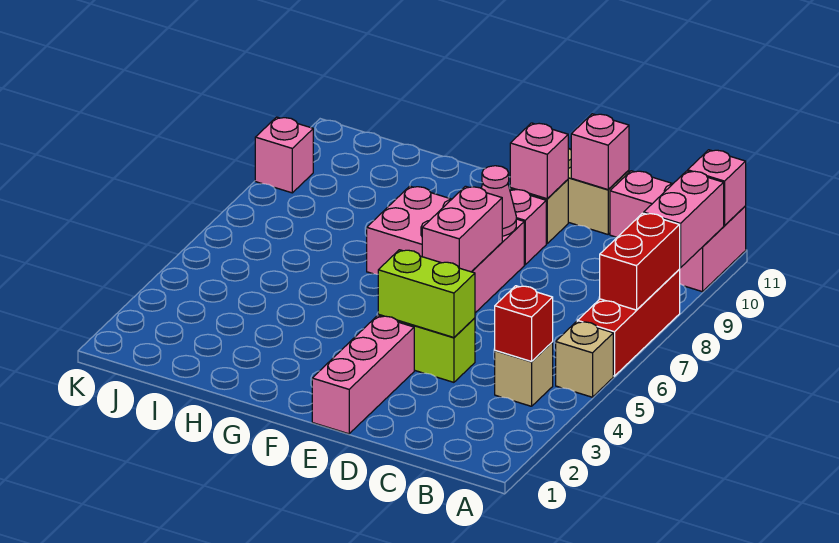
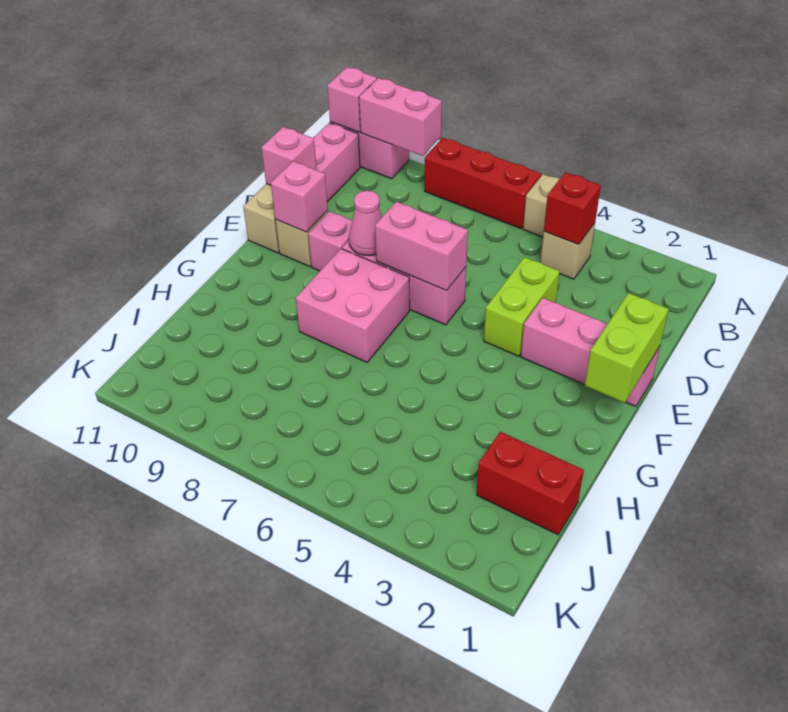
red 1x2 brick [600,213,680,310] -> red 1x2 brick moved to [477,432,584,535]
lime 1x2 brick [378,250,475,337] -> lime 1x2 brick moved to [585,293,669,403]
pink 1x1 brick [255,117,313,193] -> none

